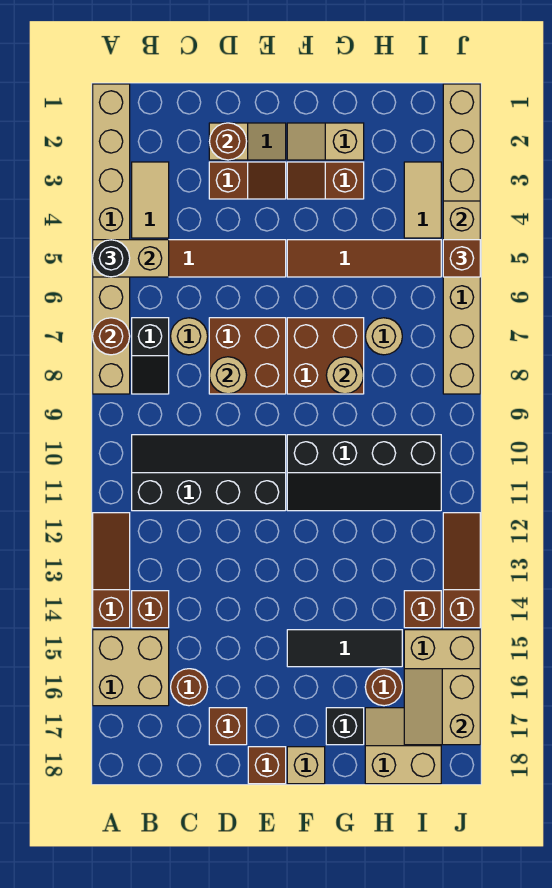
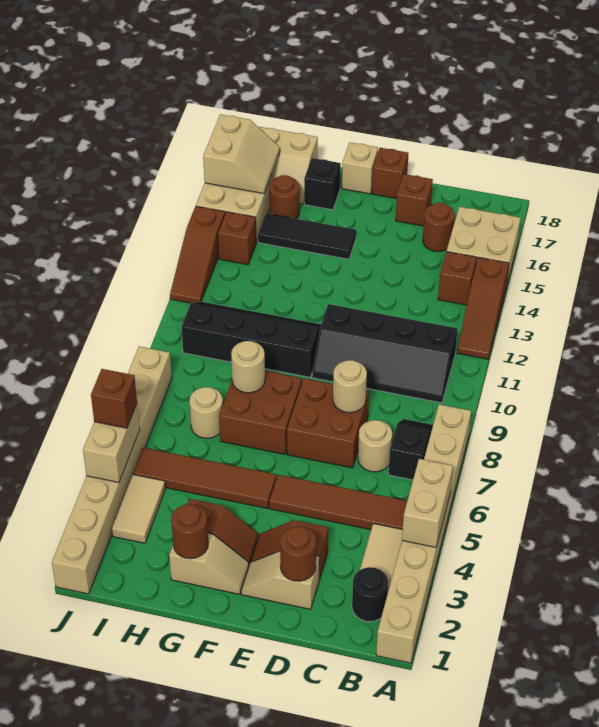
tan 1x2 brick [93,240,169,277] -> tan 1x2 brick turned to [402,459,453,547]
black 1x1 round brick [93,240,130,277] -> black 1x1 round brick moved to [352,567,388,622]
brown 1x1 round brick [93,318,130,355] -> brown 1x1 round brick moved to [171,504,208,559]

